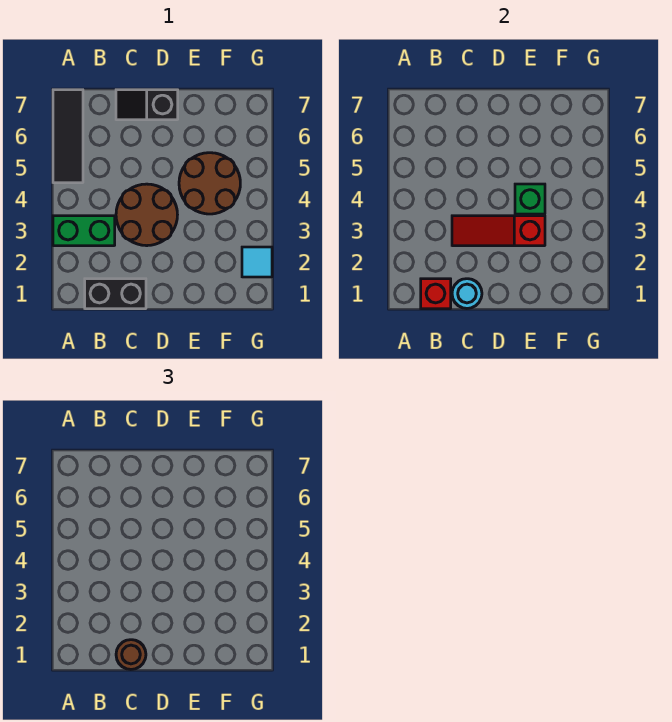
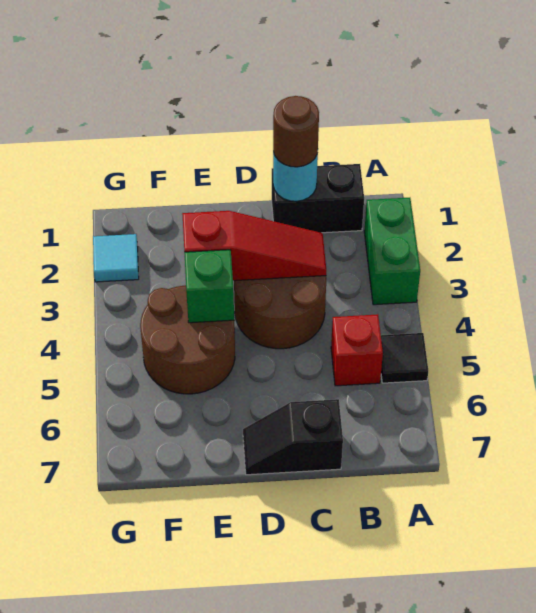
green 1x2 brick [53,216,115,246] -> green 1x2 brick turned to [364,198,420,305]
black 1x3 tile [53,90,83,183] -> black 1x1 tile [381,333,428,383]
red 1x1 brick [421,279,451,309] -> red 1x1 brick moved to [331,314,383,386]
black 1x2 slope [116,90,178,120] -> black 1x2 slope turned to [243,399,343,475]

